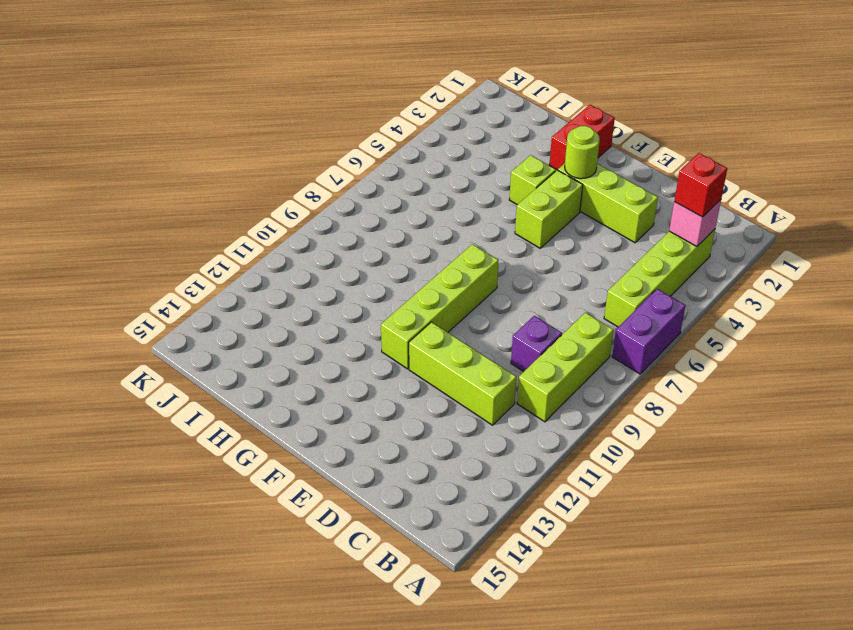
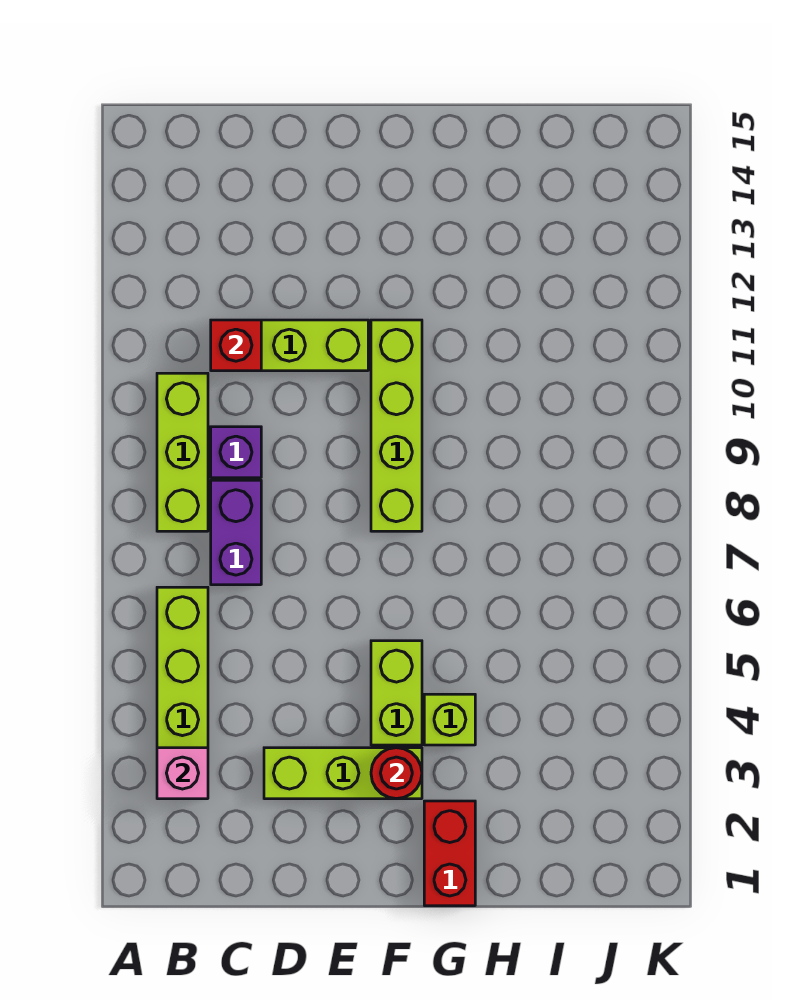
purple 1x2 brick [612,289,686,374] -> purple 1x2 brick moved to [211,480,261,585]
red 1x1 brick [674,153,727,217] -> red 1x1 brick moved to [211,320,261,371]
lime 1x1 round brick [565,126,600,179] -> red 1x1 round brick [371,748,422,799]

